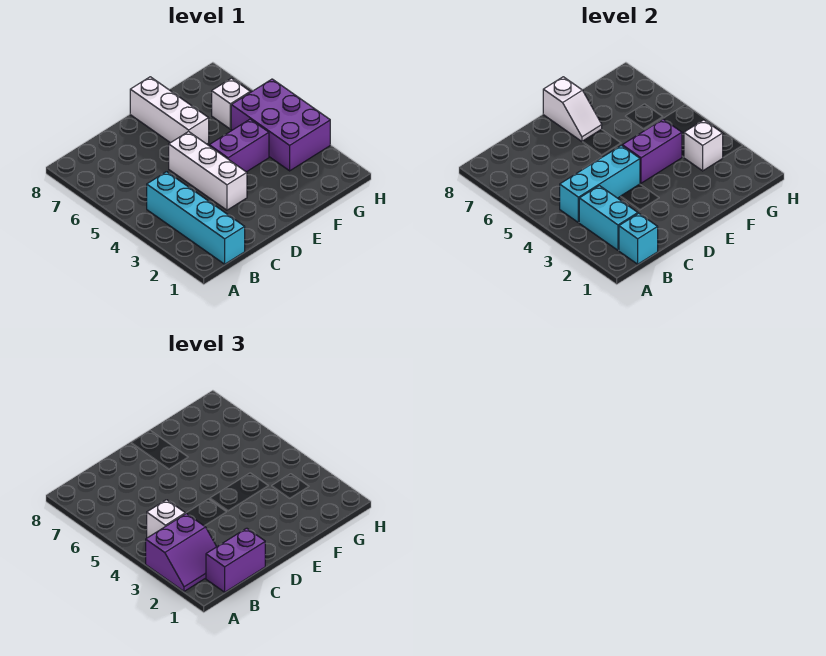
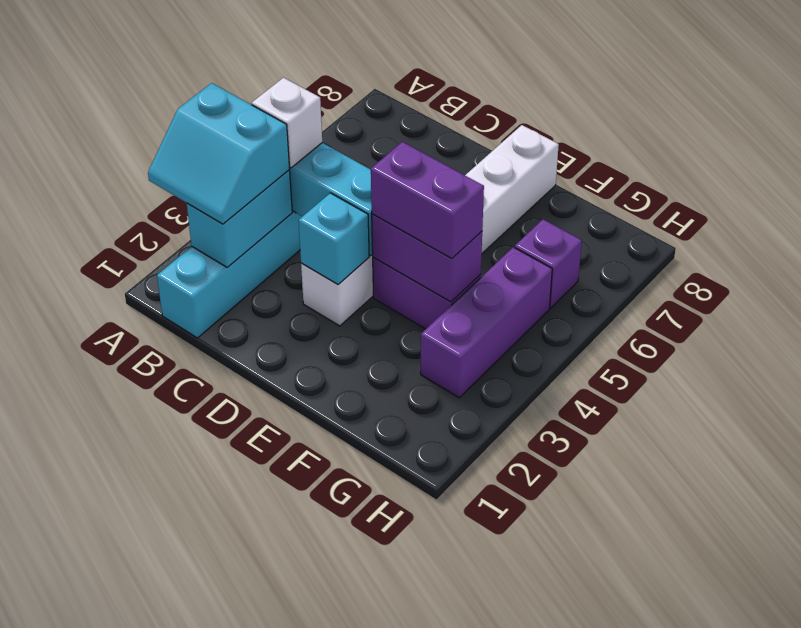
purple 2x2 slope [146,514,217,591] -> cyan 2x2 slope [148,83,290,224]
cyan 1x1 brick [619,213,658,264] -> cyan 1x1 brick moved to [299,193,369,284]
purple 1x2 brick [206,528,265,592] -> purple 1x2 brick moved to [371,142,484,259]
white 1x2 slope [543,77,602,141] -> none
purple 2x3 brick [231,79,330,171] -> purple 1x3 brick [421,247,552,398]
white 1x1 brick [684,120,723,171] -> none
white 1x1 brick [212,78,250,129] -> purple 1x1 brick [515,219,582,308]

